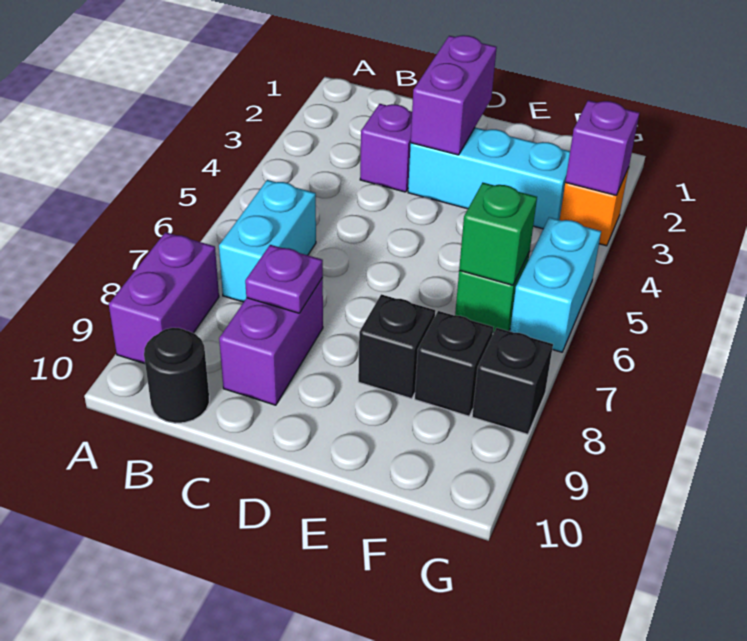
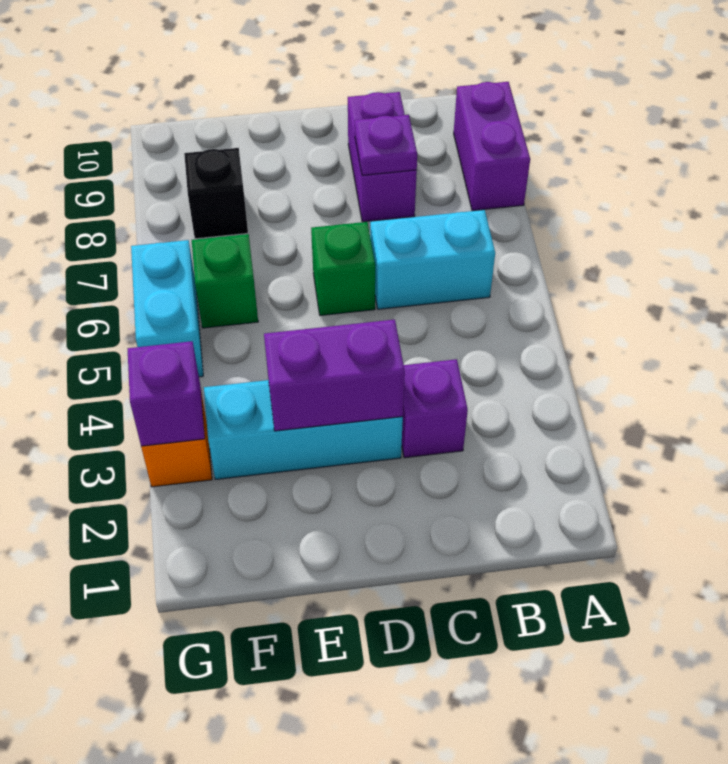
cyan 1x2 brick [219,180,316,302] -> cyan 1x2 brick turned to [370,210,495,309]
black 1x1 round brick [144,328,209,423] -> none
purple 1x2 brick [411,35,497,155] -> purple 1x2 brick turned to [264,320,405,431]
black 1x1 brick [358,294,435,399] -> none
green 1x1 brick [459,183,537,285] -> green 1x1 brick moved to [311,222,375,316]
black 1x1 brick [472,328,553,434] -> none

